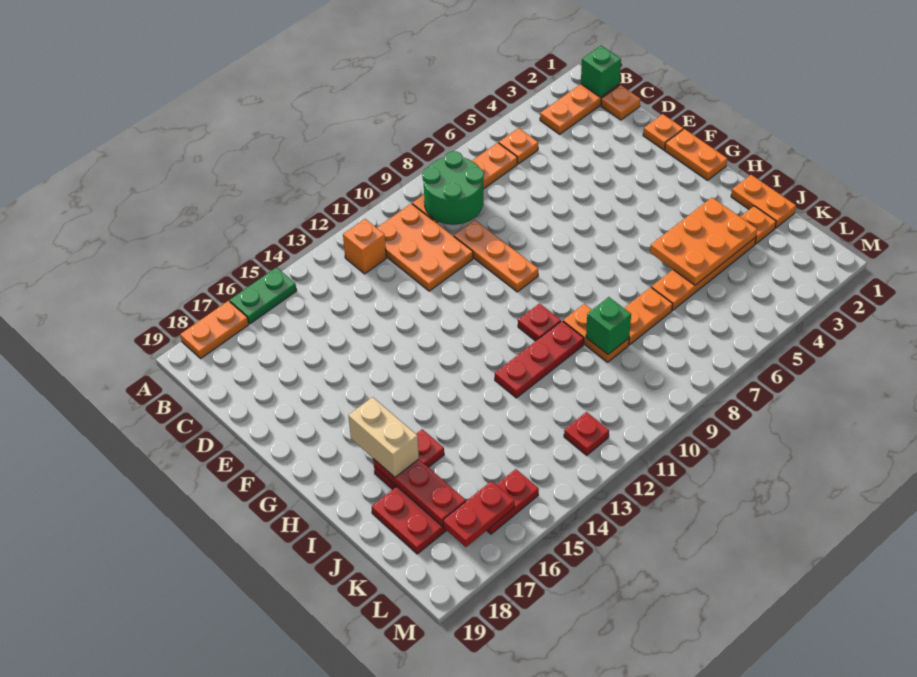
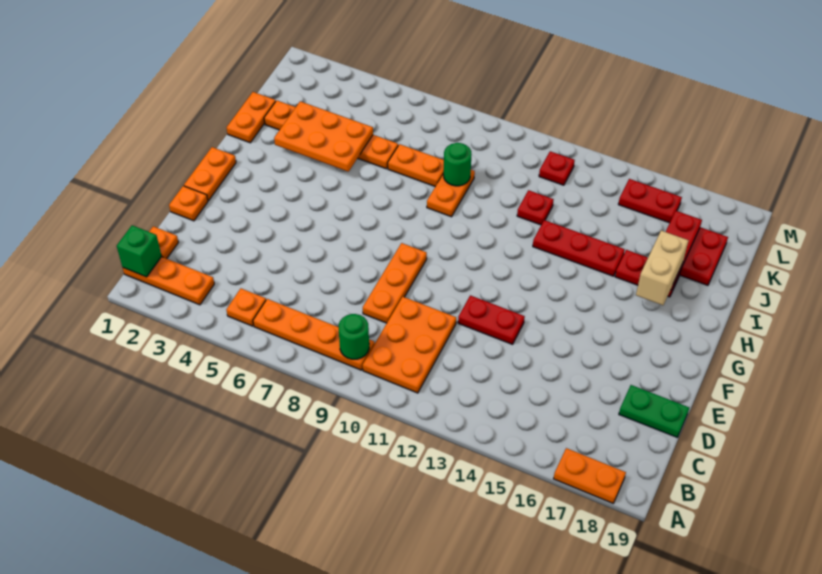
green 1x2 plate [230,267,297,324] -> green 1x2 plate moved to [619,385,689,438]
green 2x2 round brick [422,151,484,225] -> green 1x1 round brick [339,314,369,359]
orange 1x1 brick [343,219,386,274] -> none
red 1x1 plate [518,304,561,341] -> red 1x1 plate moved to [517,190,554,225]
red 1x3 plate [495,321,584,398] -> red 1x3 plate moved to [533,220,625,276]
green 1x1 brick [586,297,631,354] -> green 1x1 round brick [443,143,472,186]
red 1x2 plate [443,481,514,547] -> red 1x2 plate moved to [458,295,525,344]

